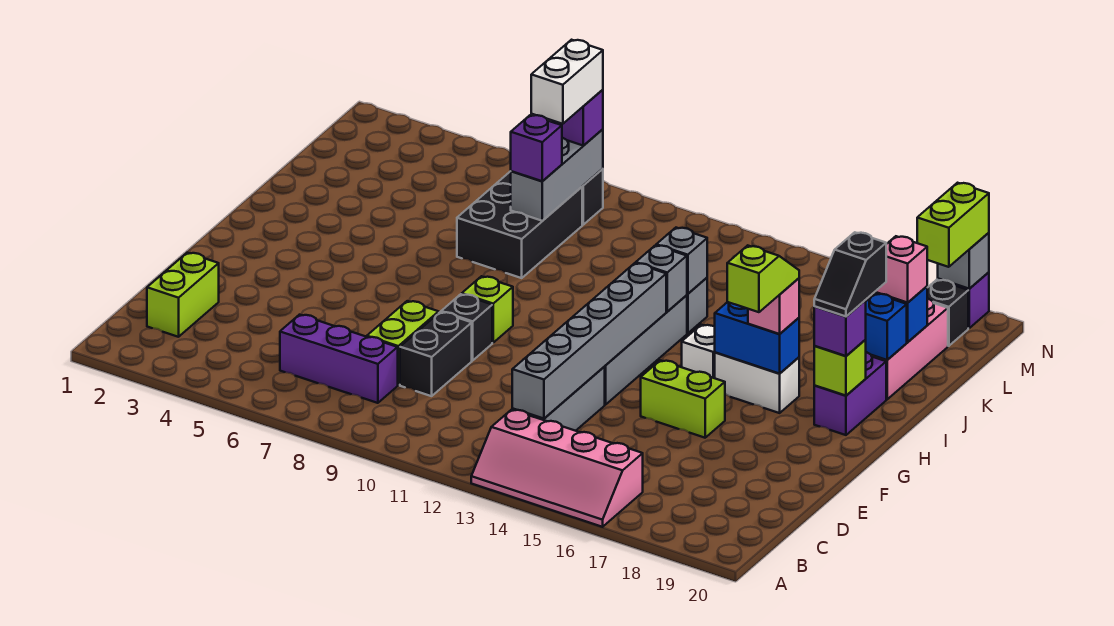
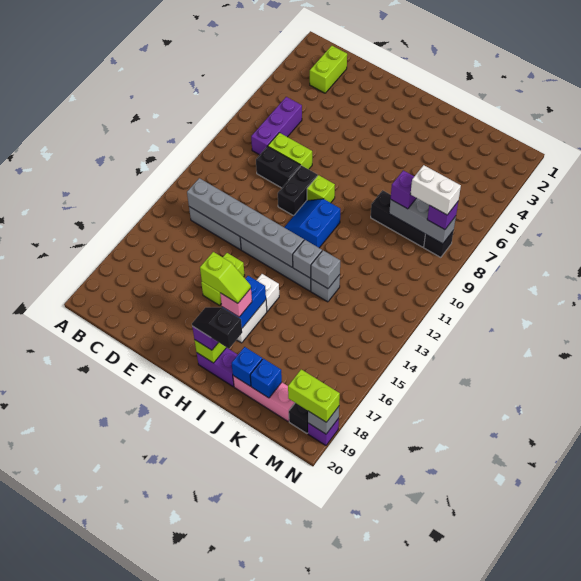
pink 2x4 slope [471,410,643,527] -> none
lime 1x2 brick [147,253,219,337] -> lime 1x2 brick turned to [310,46,347,93]
black 1x1 brick [441,294,492,360] -> black 1x2 brick [278,165,318,216]
none -> blue 2x2 slope [284,199,340,248]
black 2x3 brick [457,171,582,278] -> black 1x3 brick [371,190,425,247]
pink 1x1 brick [876,236,927,303] -> none

